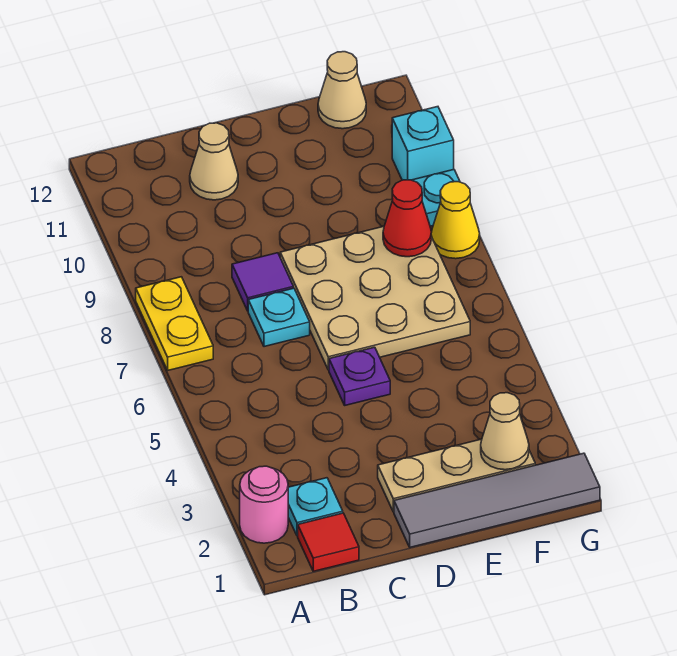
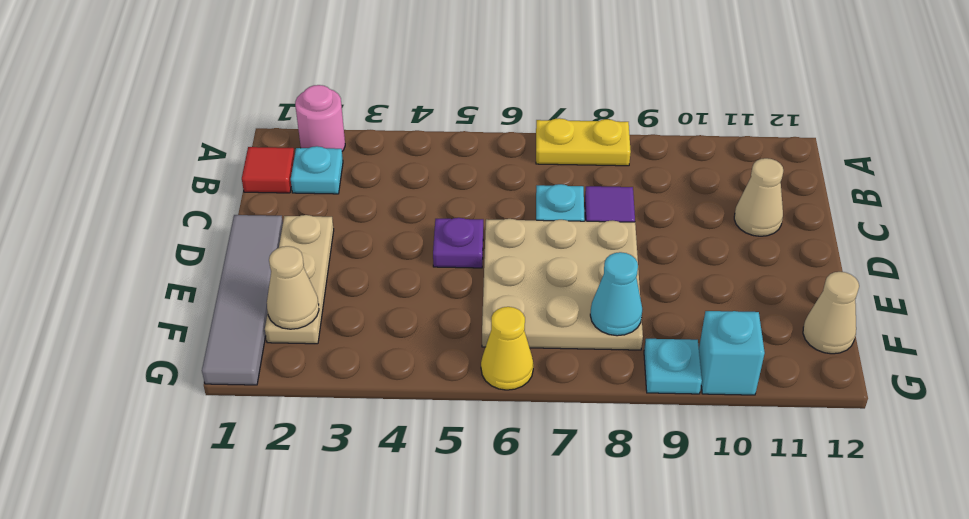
red 1x1 cone [383,180,431,257] -> cyan 1x1 cone [590,252,642,336]
yellow 1x1 cone [431,182,480,259] -> yellow 1x1 cone moved to [481,307,533,390]

